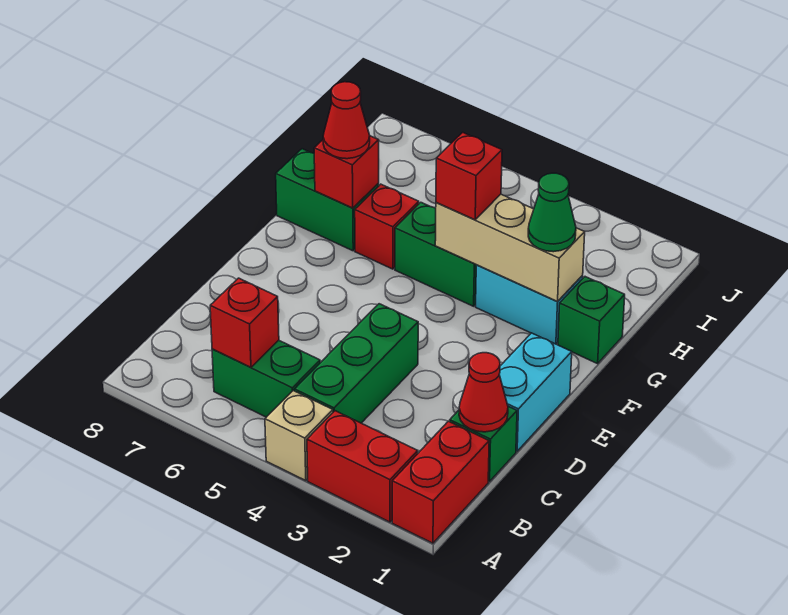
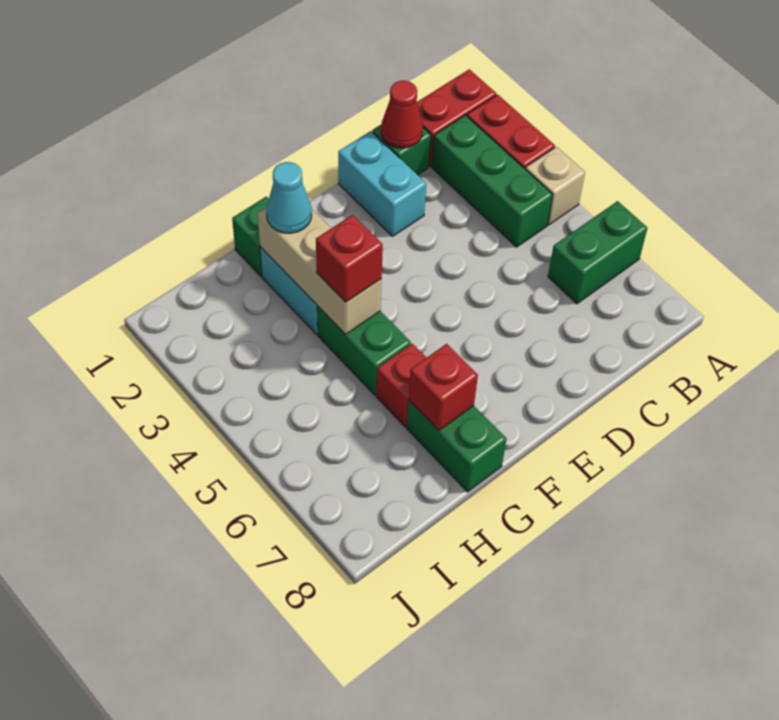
green 1x3 brick [294,304,418,423] -> green 1x3 brick turned to [432,115,553,247]
green 1x2 brick [212,340,320,417] -> green 1x2 brick turned to [548,201,647,304]
red 1x1 brick [210,278,279,367] -> none
cyan 1x2 brick [499,333,572,451] -> cyan 1x2 brick turned to [338,131,426,236]
green 1x1 cone [528,173,576,252] -> cyan 1x1 cone [266,162,312,233]
red 1x1 cone [323,82,370,159] -> none

